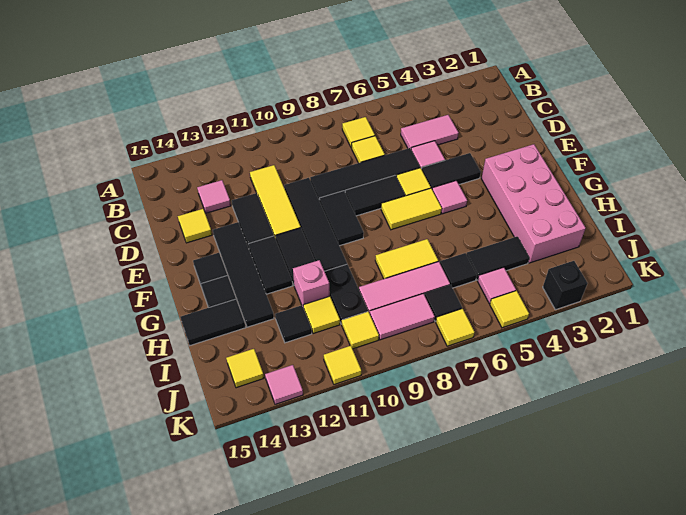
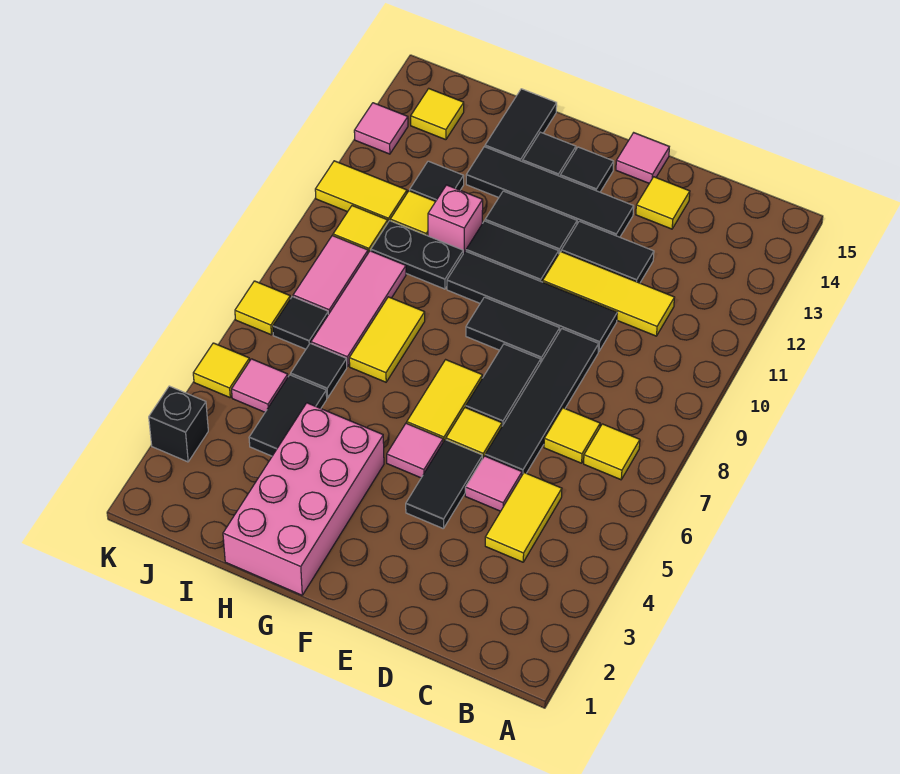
pink 1x2 tile [401,115,458,148] -> yellow 1x2 tile [485,473,562,562]
pink 1x1 tile [197,180,231,213] -> pink 1x1 tile moved to [616,133,669,183]
pink 2x4 brick [481,144,586,263] -> pink 2x4 brick turned to [223,403,384,595]
yellow 1x1 tile [324,346,361,385] -> yellow 1x2 tile [315,161,407,222]

